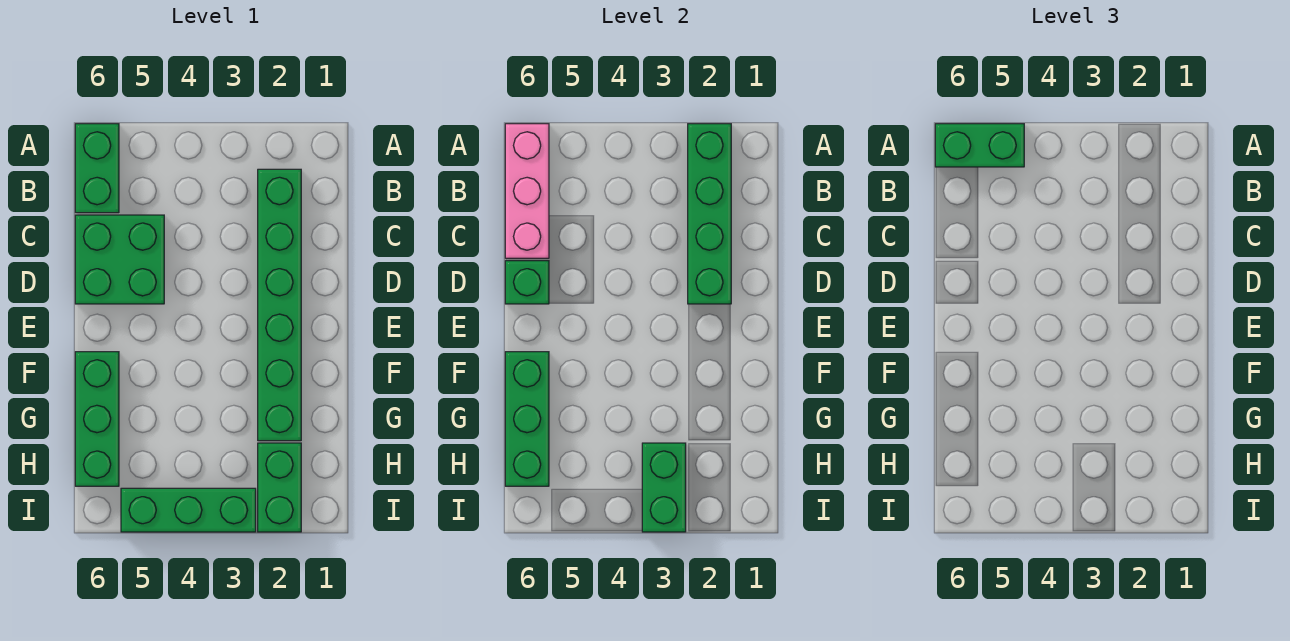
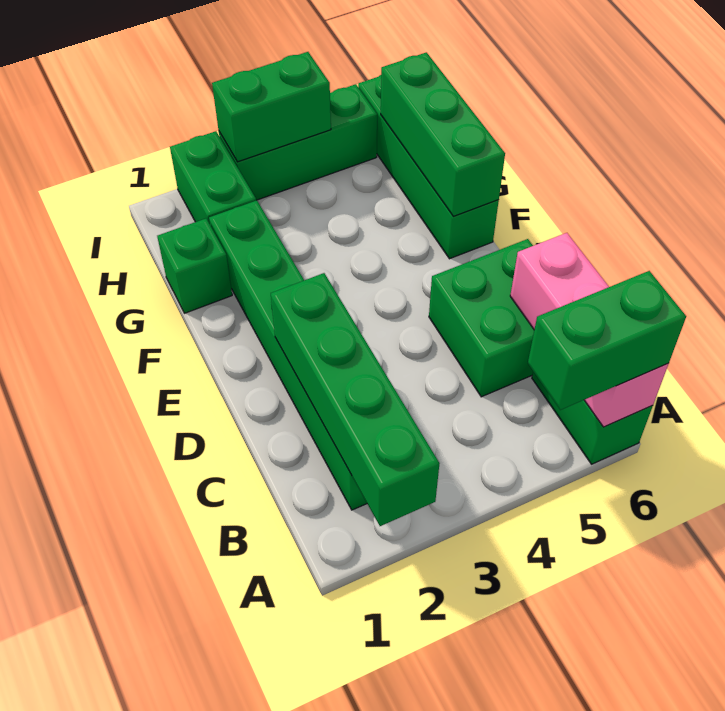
green 1x1 brick [505,261,549,304] -> green 1x1 brick moved to [157,219,232,313]
green 1x3 brick [75,352,119,486] -> green 1x4 brick [358,75,499,259]
green 1x2 brick [642,443,686,532] -> green 1x2 brick turned to [212,52,331,162]

